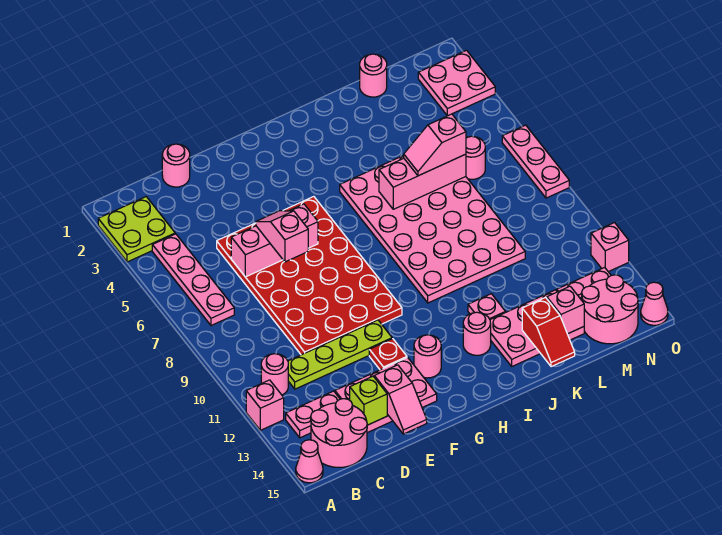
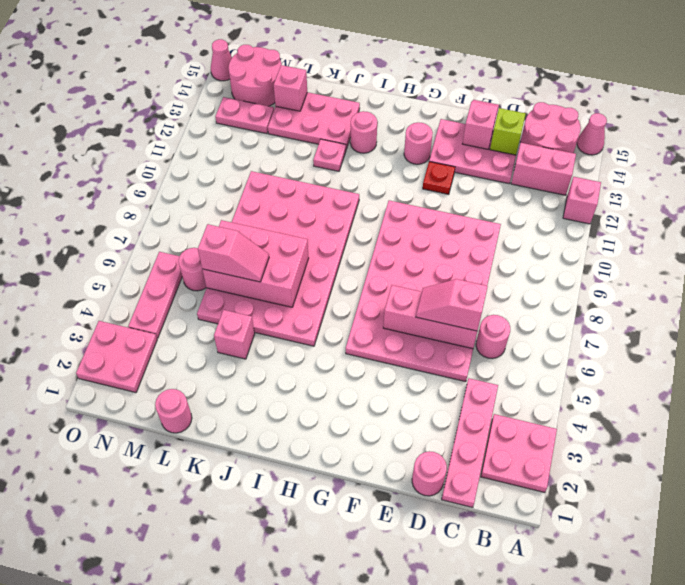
lime 2x2 plate [98,197,175,262] -> pink 2x2 plate [481,414,557,493]
pink 1x4 plate [152,234,234,326] -> pink 1x4 plate moved to [442,378,498,507]
pink 1x1 round brick [261,354,288,395] -> pink 1x1 round brick moved to [476,315,510,358]
pink 1x2 plate [286,391,340,438] -> pink 1x2 brick [511,143,576,195]
lime 1x4 plate [288,320,392,389] -> none
red 4x6 plate [217,197,402,355] -> pink 4x6 plate [346,200,501,382]
pink 1x2 slope [256,211,308,262] -> pink 1x2 slope turned to [416,279,488,331]
pink 1x3 brick [379,154,466,209] -> pink 2x3 brick [202,220,309,307]
red 1x2 slope [522,298,575,367] -> none
pink 1x3 plate [502,125,569,198] -> pink 1x3 plate moved to [128,252,182,338]
pink 1x1 brick [591,223,629,272] -> pink 1x1 brick moved to [214,310,255,359]

